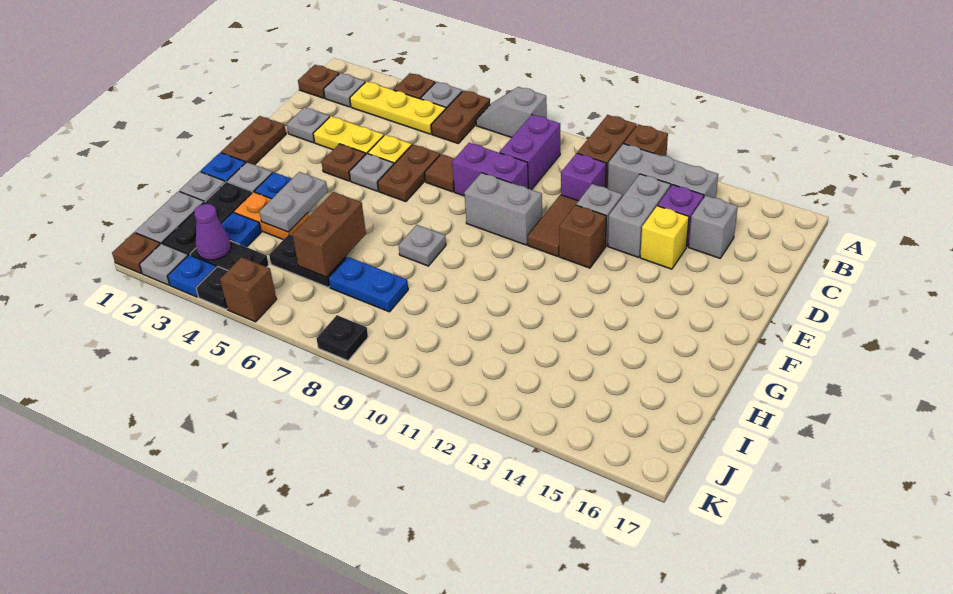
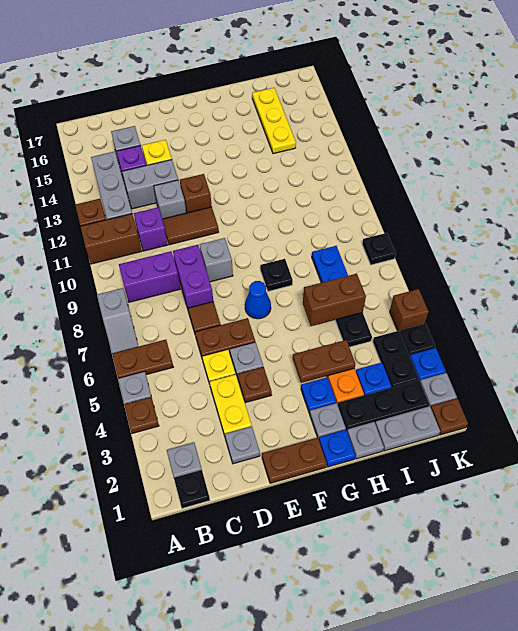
brown 1x1 plate [298,65,339,98] -> black 1x1 plate [174,470,210,508]
yellow 1x3 plate [350,82,446,134] -> yellow 1x3 plate moved to [252,88,296,154]
grey 1x2 brick [464,173,542,245] -> grey 1x1 brick [200,238,233,282]
none -> blue 1x1 cone [245,281,271,319]
grey 1x2 plate [259,172,328,232] -> brown 1x2 plate [293,340,355,383]
grey 1x1 plate [398,225,446,266] -> black 1x1 plate [260,259,293,291]
purple 1x1 cone [194,204,231,260] -> none

